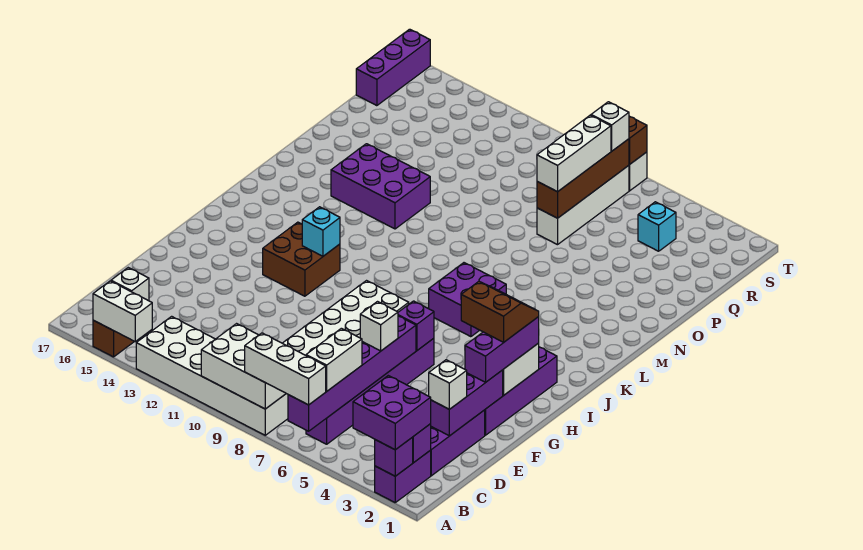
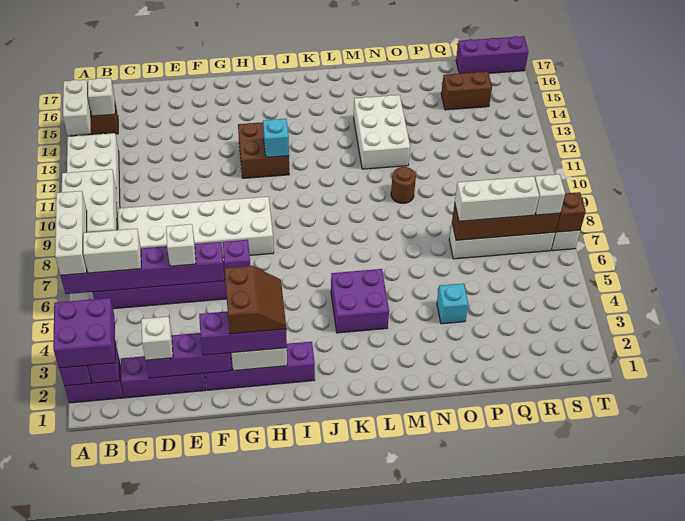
purple 2x2 brick [429,263,506,337] -> purple 2x2 brick moved to [331,269,389,333]
purple 2x3 brick [331,144,430,229] -> white 2x3 brick [354,95,410,169]
none -> brown 1x1 round brick [391,167,416,203]
none -> brown 1x2 brick [441,72,492,110]
cyan 1x1 brick [638,202,676,251] -> cyan 1x1 brick moved to [437,283,468,324]

